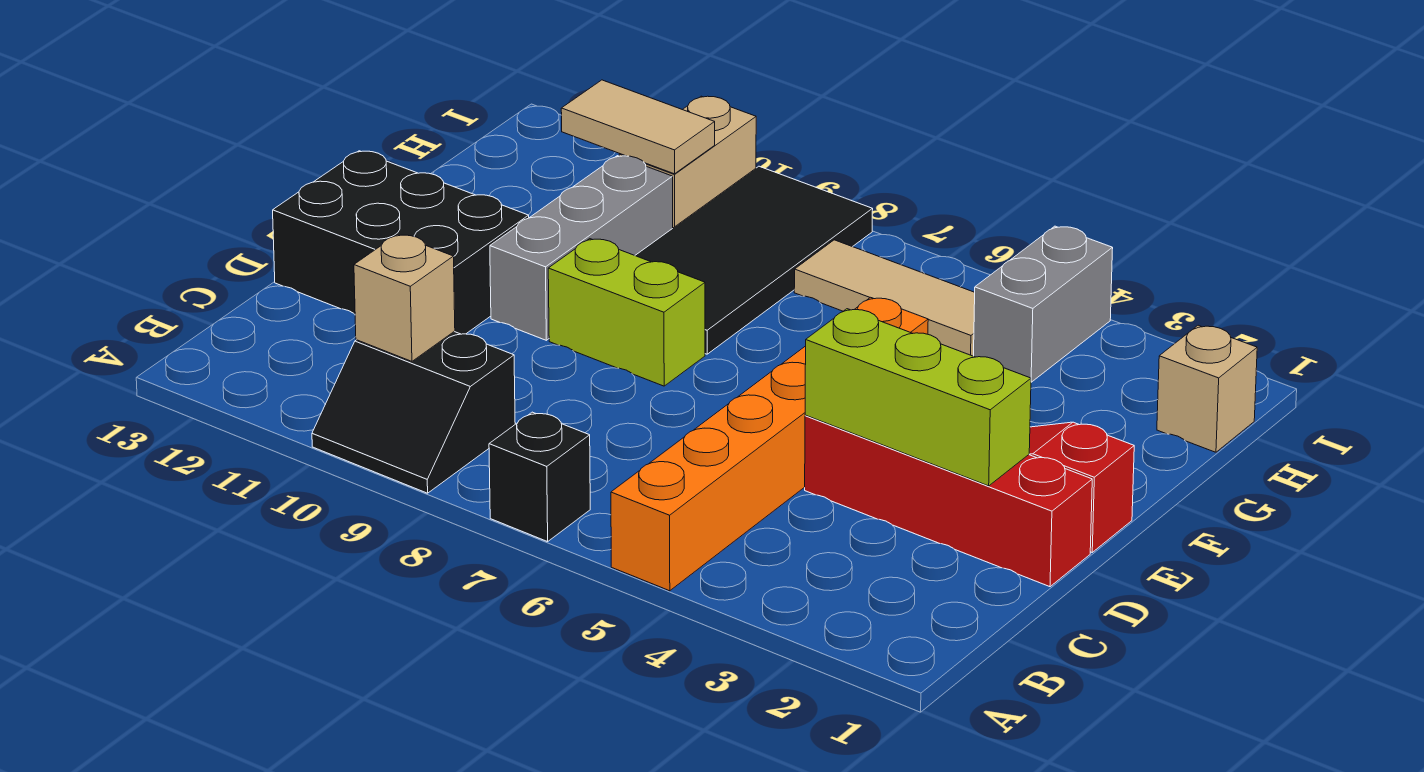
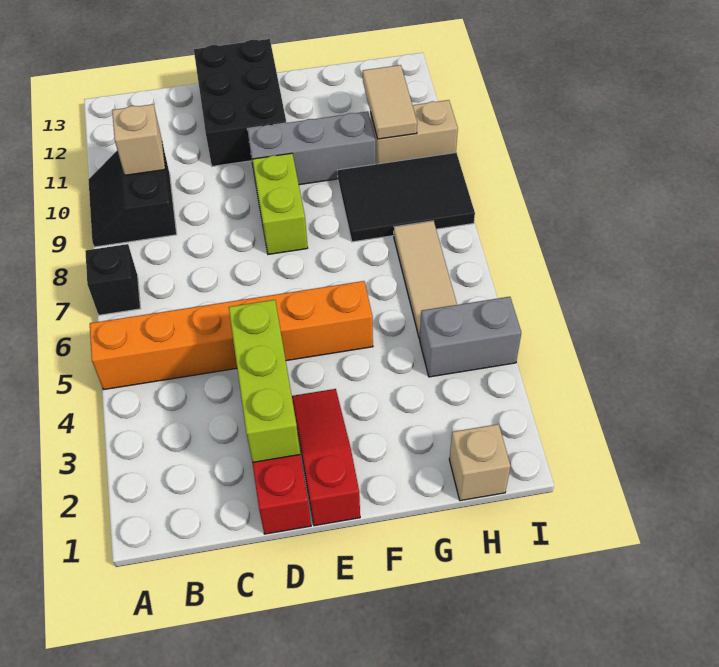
black 2x4 tile [635,166,873,354] -> black 2x3 tile [338,153,475,242]

